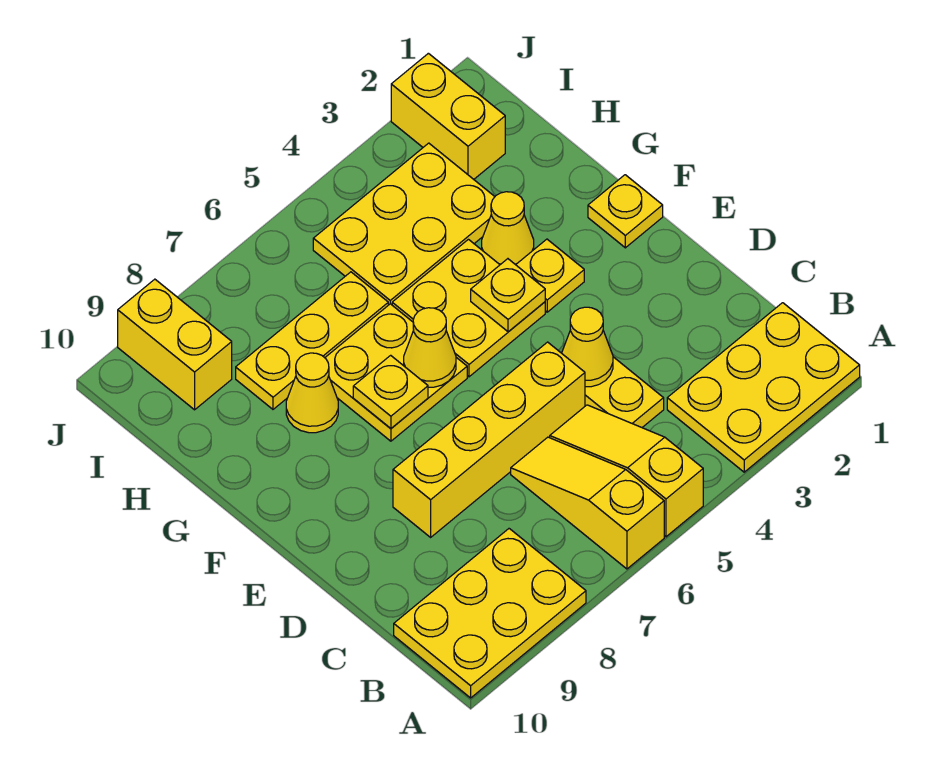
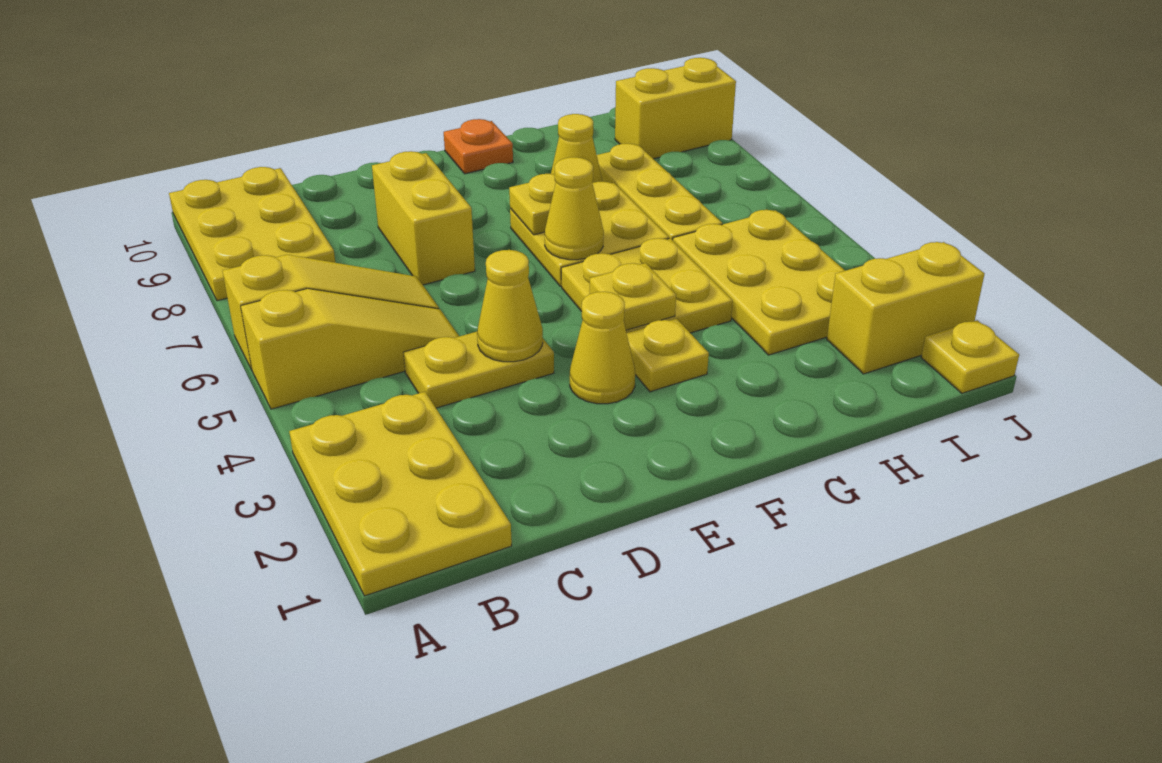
yellow 1x4 brick [393,342,585,537] -> yellow 1x2 brick [372,151,475,285]
yellow 1x1 plate [588,175,663,248] -> yellow 1x1 plate moved to [921,320,1019,393]
none -> orange 1x1 plate [444,119,513,174]
yellow 1x1 cone [482,192,534,265] -> yellow 1x1 cone moved to [570,292,635,404]

